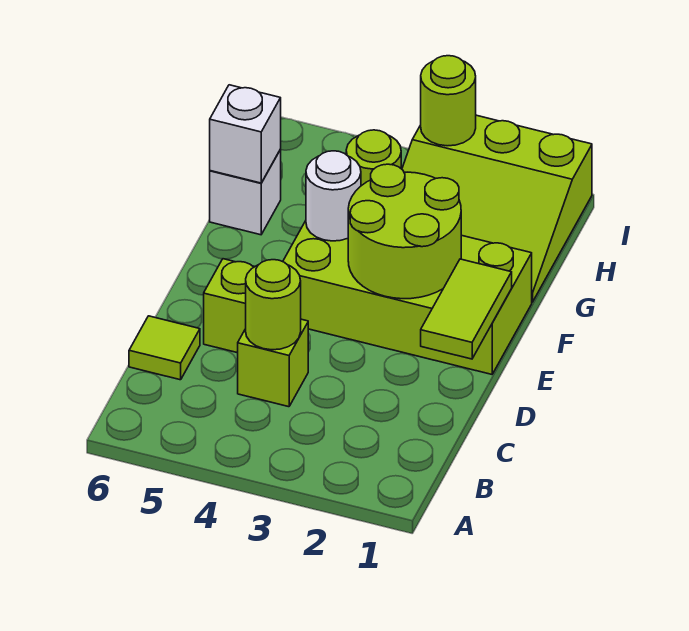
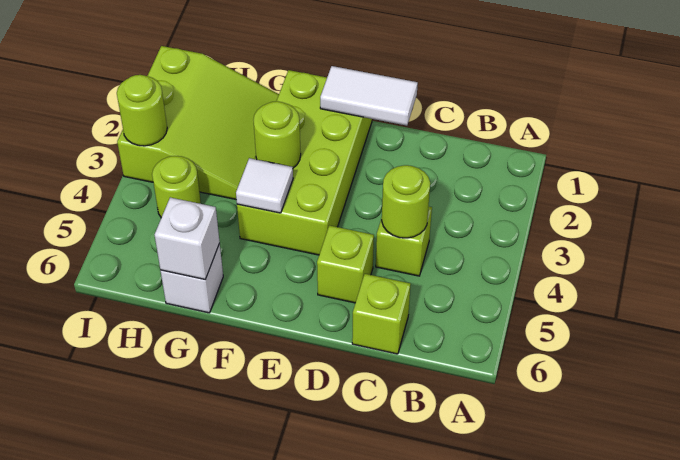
lime 1x1 tile [129,316,200,380] -> lime 1x1 brick [352,274,411,354]
lime 1x2 tile [421,259,512,359] -> white 1x2 tile [320,66,418,126]
lime 2x2 round brick [348,164,461,299] -> lime 1x1 round brick [253,101,301,168]
white 1x1 round brick [306,151,361,241] -> white 1x1 tile [236,158,293,213]

